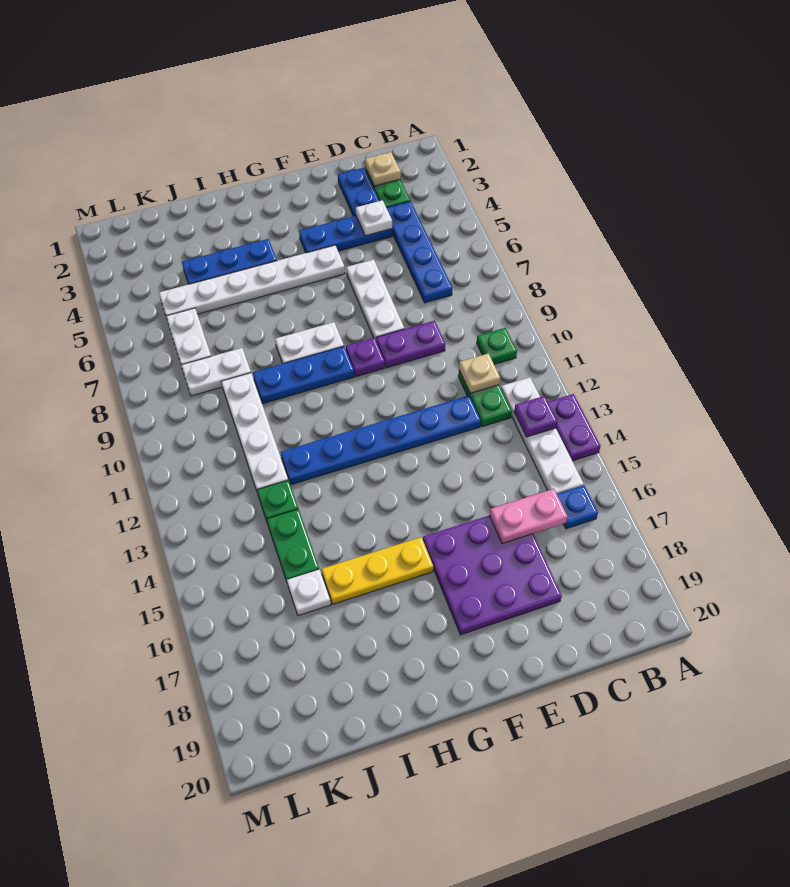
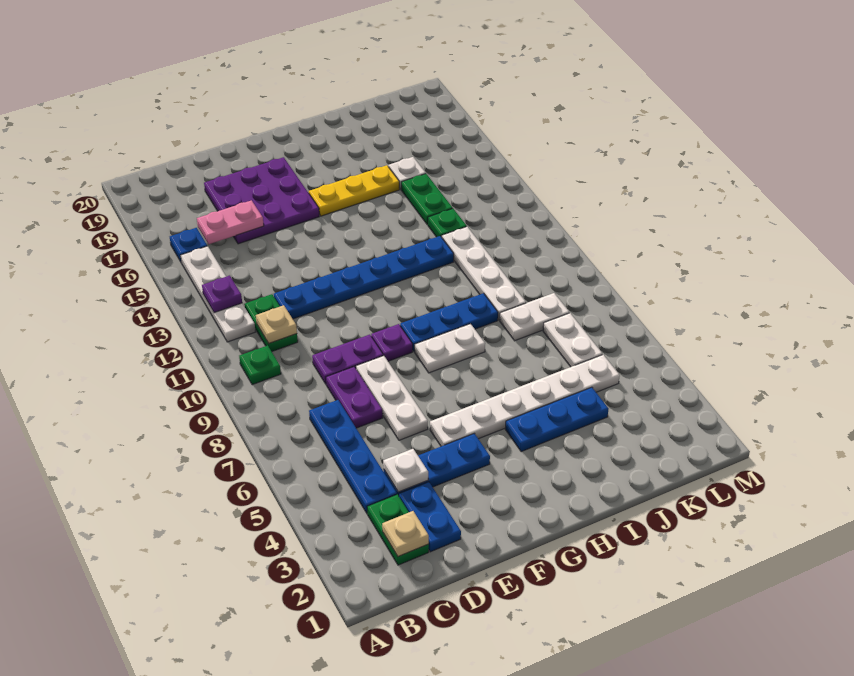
purple 1x2 plate [548,394,601,461] -> purple 1x2 plate moved to [326,367,383,428]

